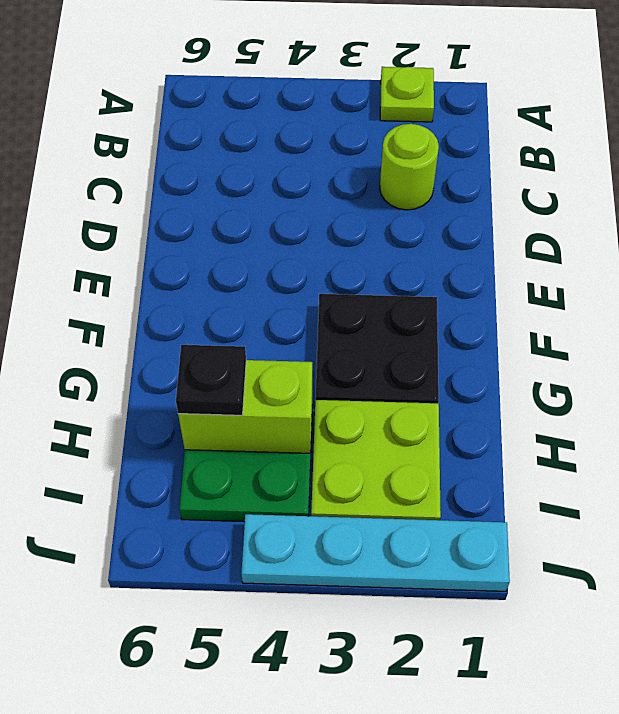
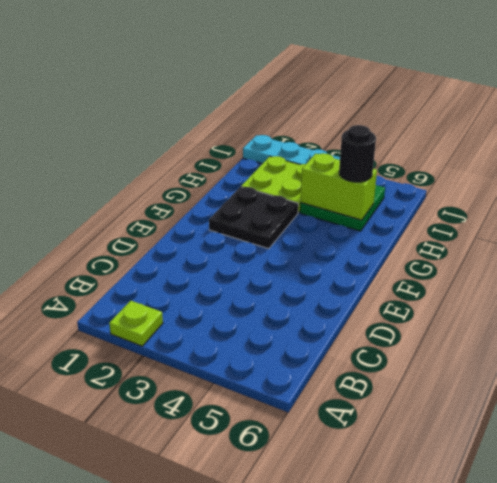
lime 1x1 round brick [380,124,439,210] -> none
black 1x1 plate [176,345,246,415] -> black 1x1 round brick [339,125,376,182]

